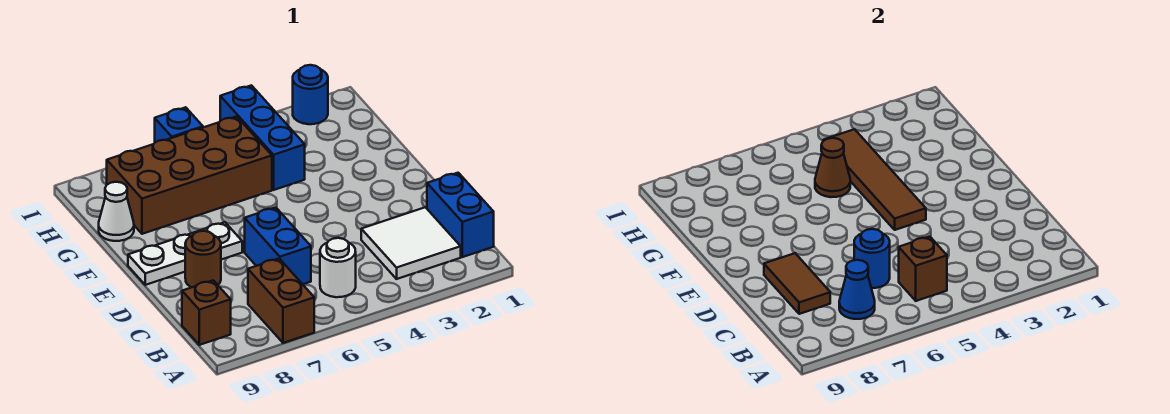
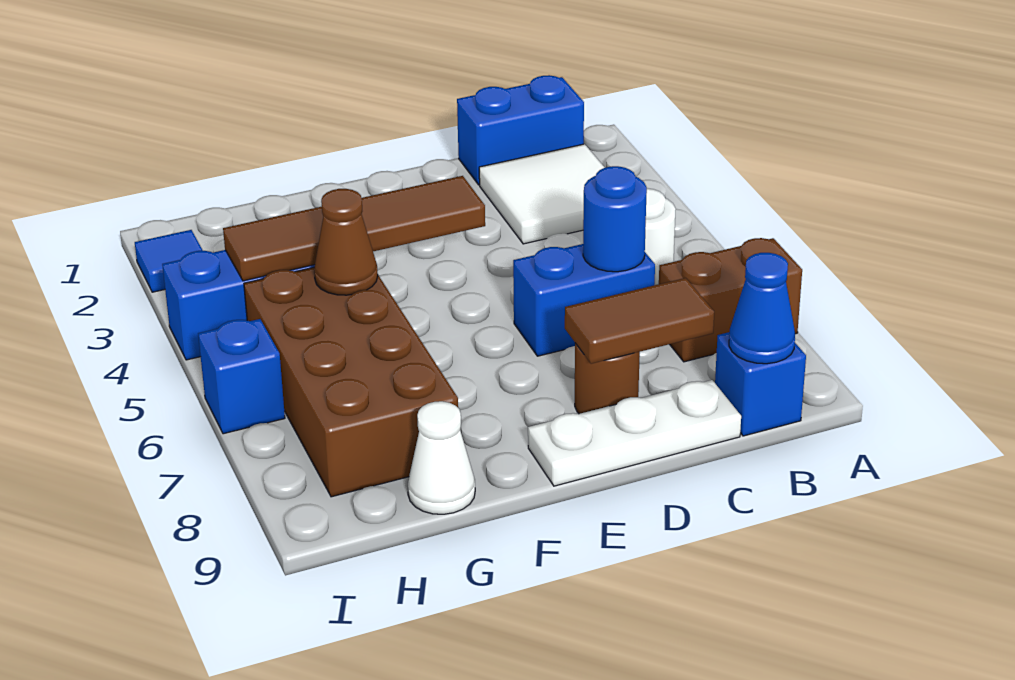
brown 1x1 brick [899,236,947,301] -> none
blue 1x1 cone [839,260,875,319] -> blue 1x1 cone moved to [729,253,795,364]
brown 1x1 brick [182,280,231,345] -> blue 1x1 brick [715,332,806,436]
white 1x3 plate [128,222,242,285] -> white 1x3 plate turned to [528,380,741,486]
blue 1x1 round brick [293,65,328,124] -> blue 1x1 tile [135,230,203,292]

